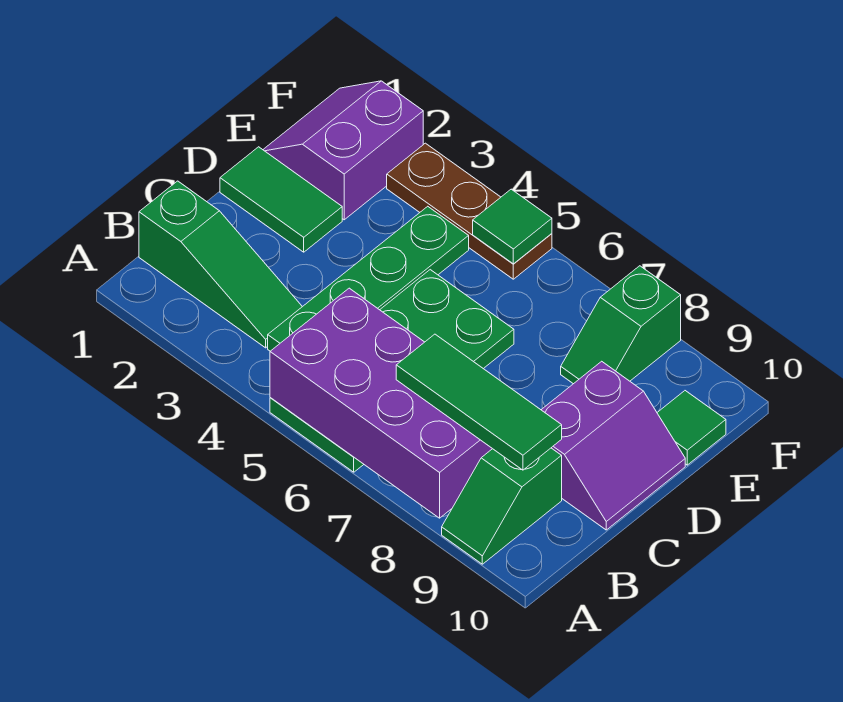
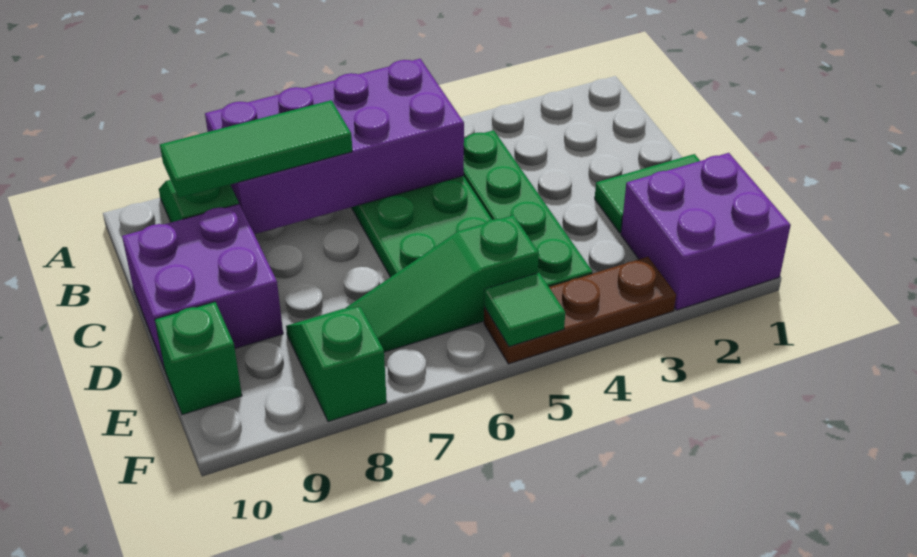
green 1x3 slope [139,181,302,348] -> green 1x3 slope moved to [345,215,539,352]
purple 2x2 slope [541,361,685,530] -> purple 2x2 brick [122,204,283,369]
purple 2x2 slope [263,81,423,220] -> purple 2x2 brick [621,153,791,310]
green 1x1 tile [657,391,726,465] -> green 1x1 brick [155,302,242,415]

